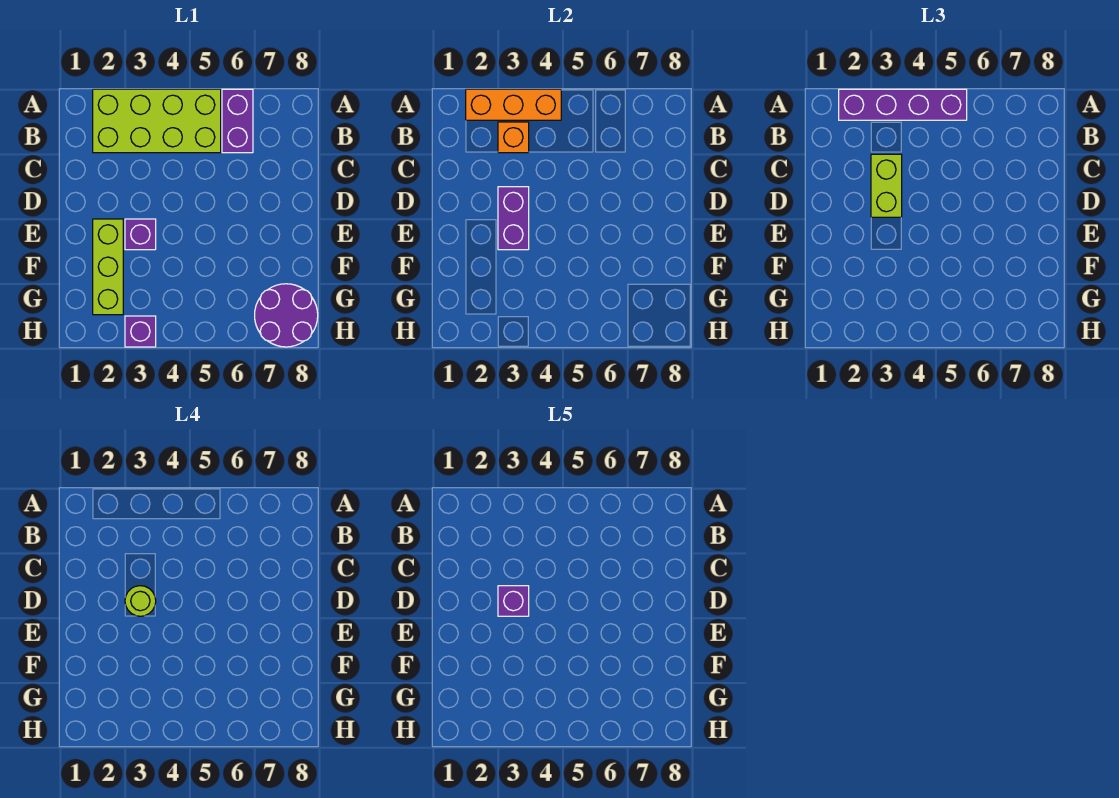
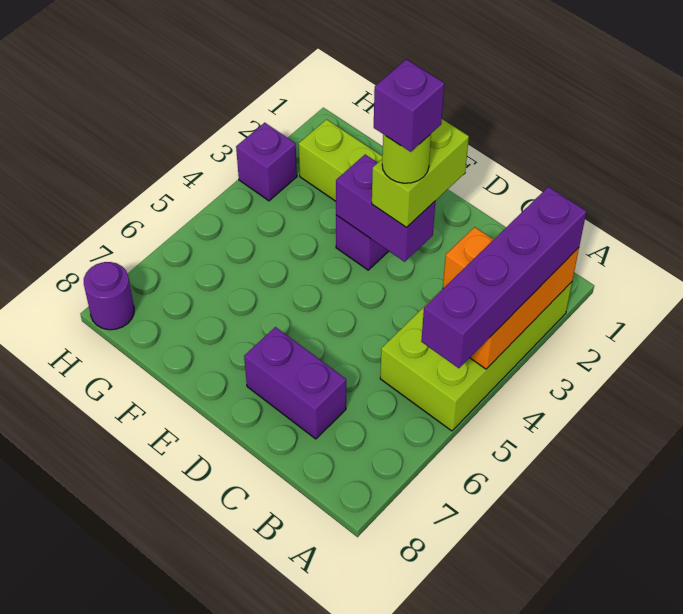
purple 1x2 brick [222,89,253,153] -> purple 1x2 brick moved to [244,327,346,439]
lime 1x2 brick [871,154,902,217] -> lime 1x2 brick turned to [372,119,469,228]
purple 2x2 round brick [255,284,318,347] -> purple 1x1 round brick [84,262,134,330]

